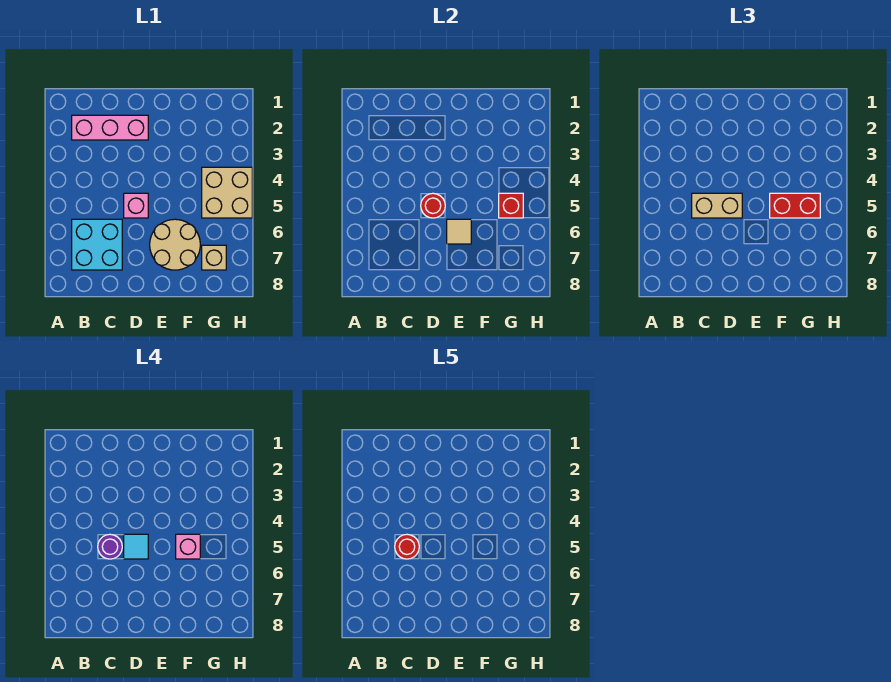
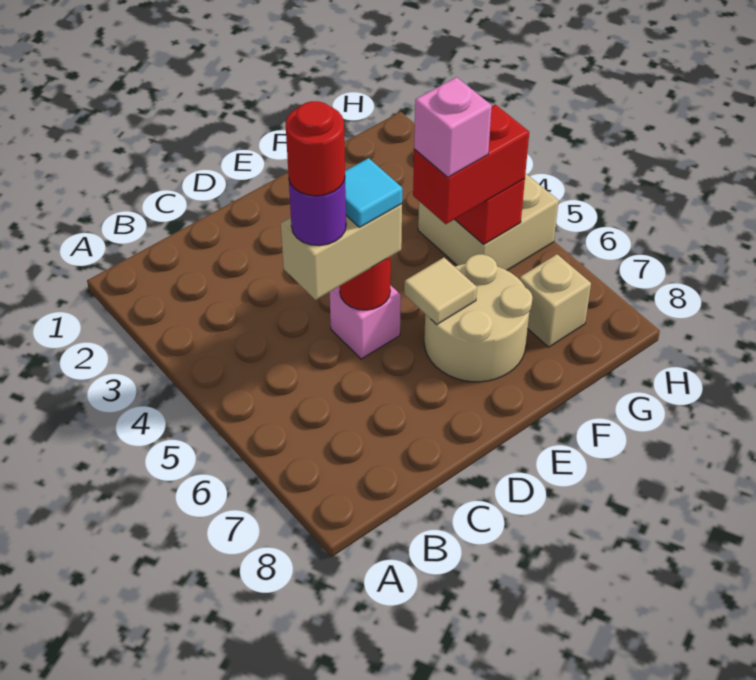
pink 1x3 brick [72,115,148,140] -> none
cyan 2x2 brick [72,219,122,270] -> none

